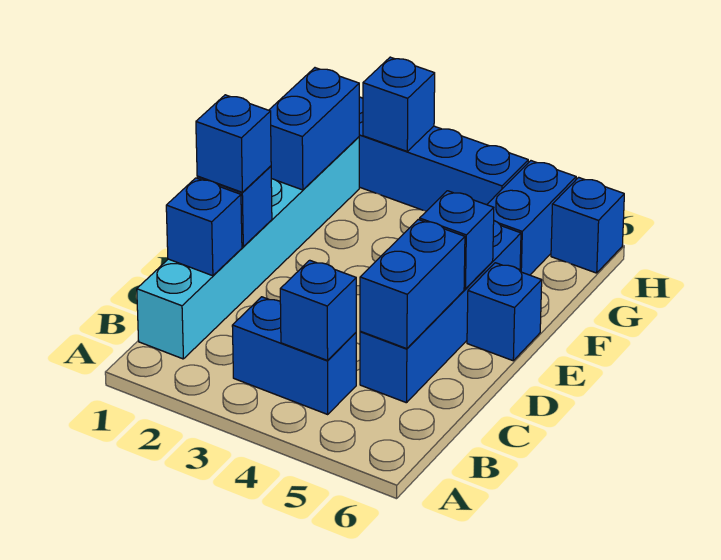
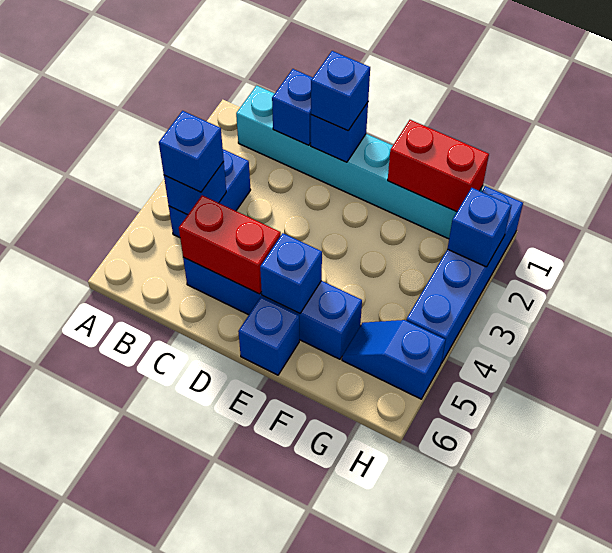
blue 1x2 brick [360,220,465,349] -> red 1x2 brick [179,195,281,294]
blue 1x2 brick [269,68,359,190] -> red 1x2 brick [388,120,489,212]
blue 1x2 brick [487,161,576,275] -> blue 1x2 slope [342,320,445,399]
blue 1x1 brick [551,177,624,273] -> blue 1x1 brick moved to [159,111,224,192]

